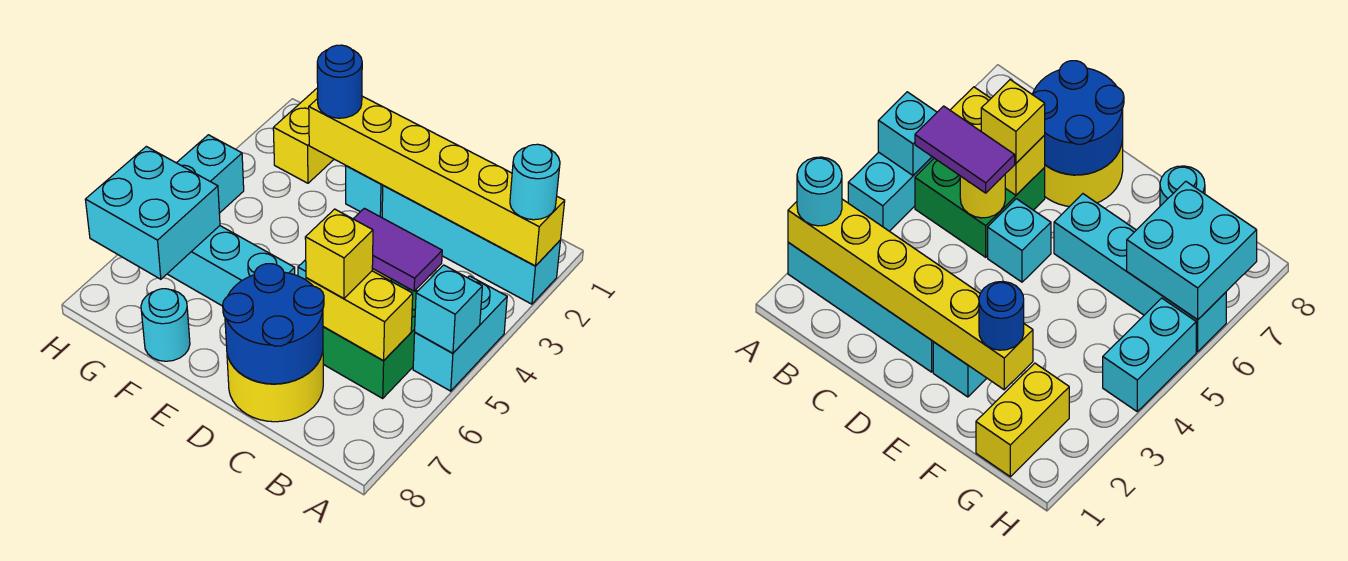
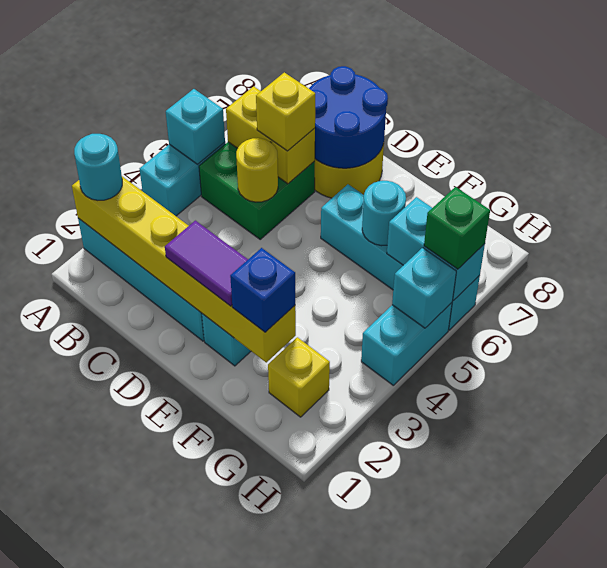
purple 1x2 tile [353,208,442,291] -> purple 1x2 tile moved to [165,221,248,306]
cyan 1x1 brick [988,199,1051,282] -> cyan 1x1 brick moved to [392,248,456,328]
blue 1x1 round brick [317,45,362,118] -> blue 1x1 brick [230,248,295,332]
cyan 1x1 round brick [141,289,190,361] -> cyan 1x1 round brick moved to [362,181,406,246]
yellow 1x2 brick [273,88,334,183] -> yellow 1x1 brick [268,337,330,417]
cyan 2x2 brick [85,146,220,279] -> cyan 1x2 brick [387,197,485,301]
none -> green 1x1 brick [424,187,490,269]

